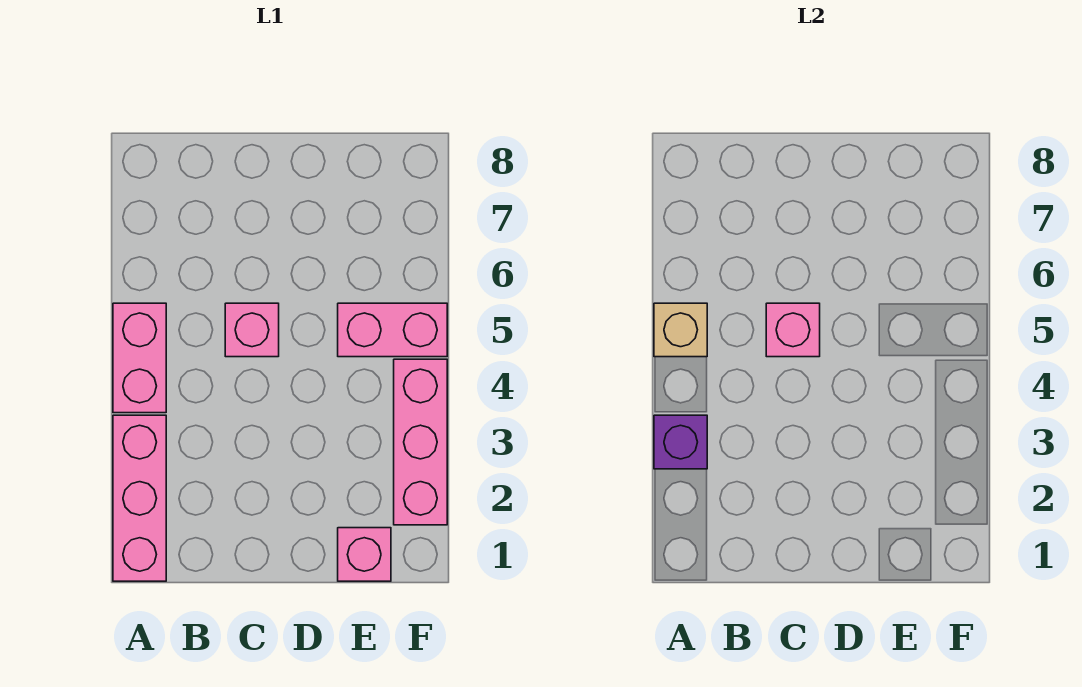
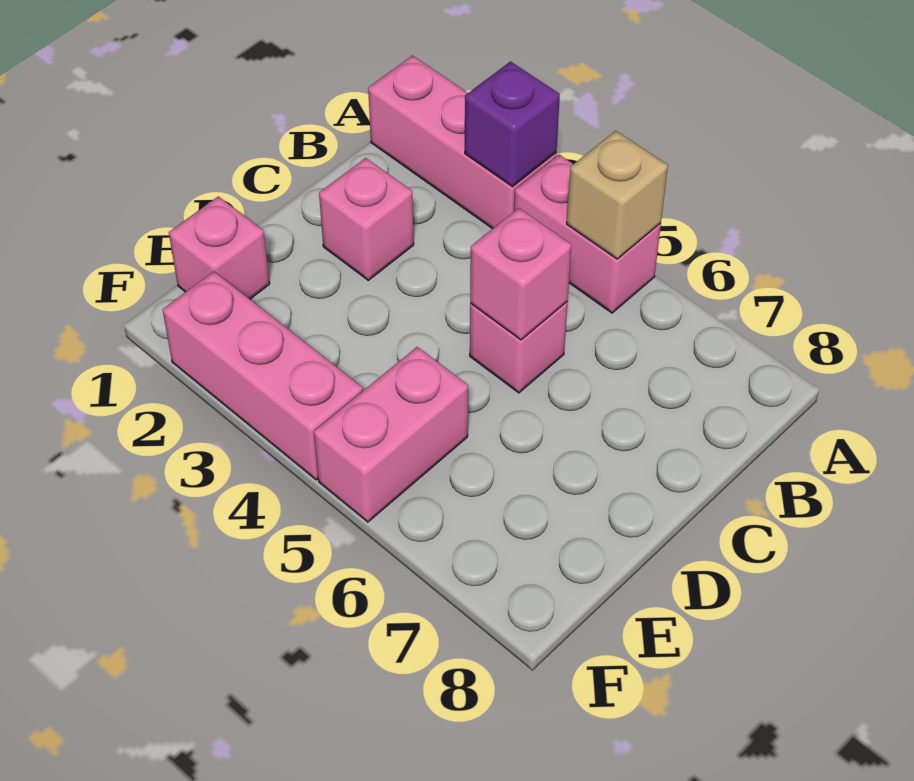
none -> pink 1x1 brick [319,158,414,280]

